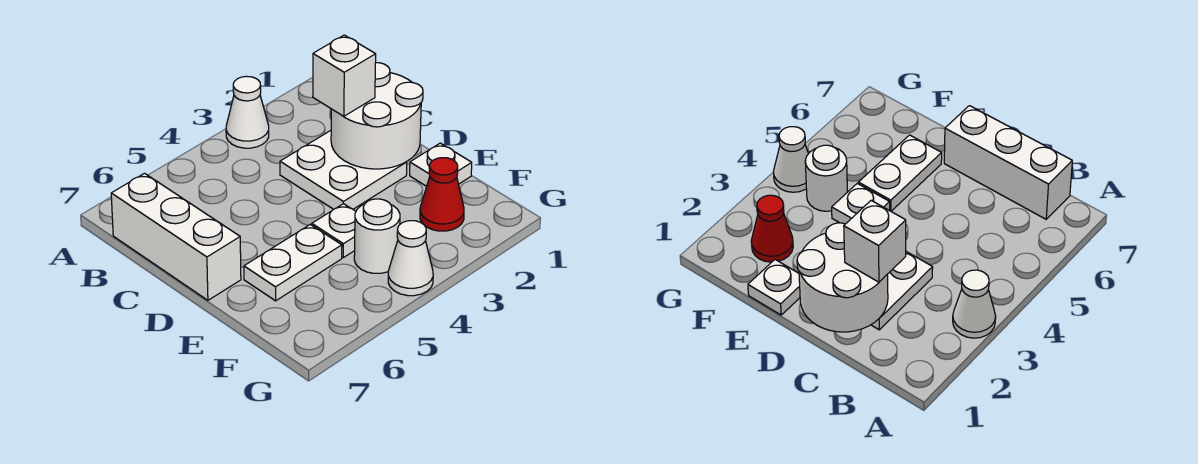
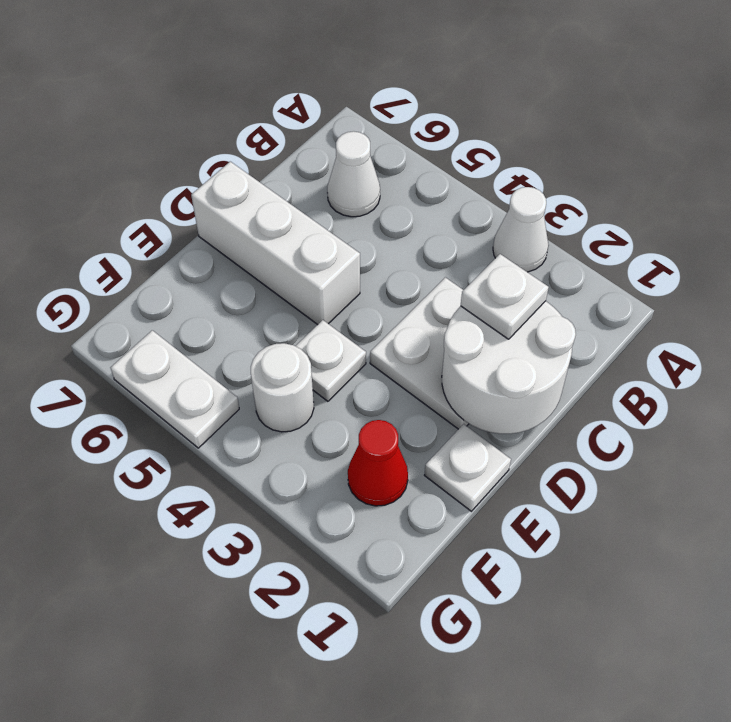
white 1x3 brick [111,173,241,300] -> white 1x3 brick turned to [191,162,360,325]
white 1x1 brick [313,35,376,116] -> white 1x1 plate [461,254,549,339]
white 1x2 plate [244,225,342,301] -> white 1x2 plate moved to [110,330,239,448]
white 1x1 cone [388,221,433,296] -> white 1x1 cone moved to [327,131,380,217]

